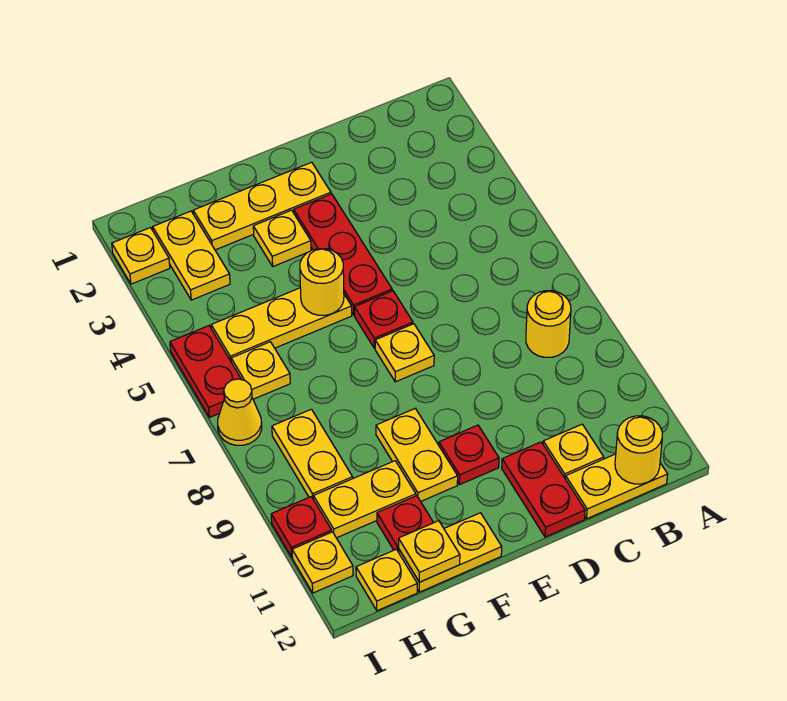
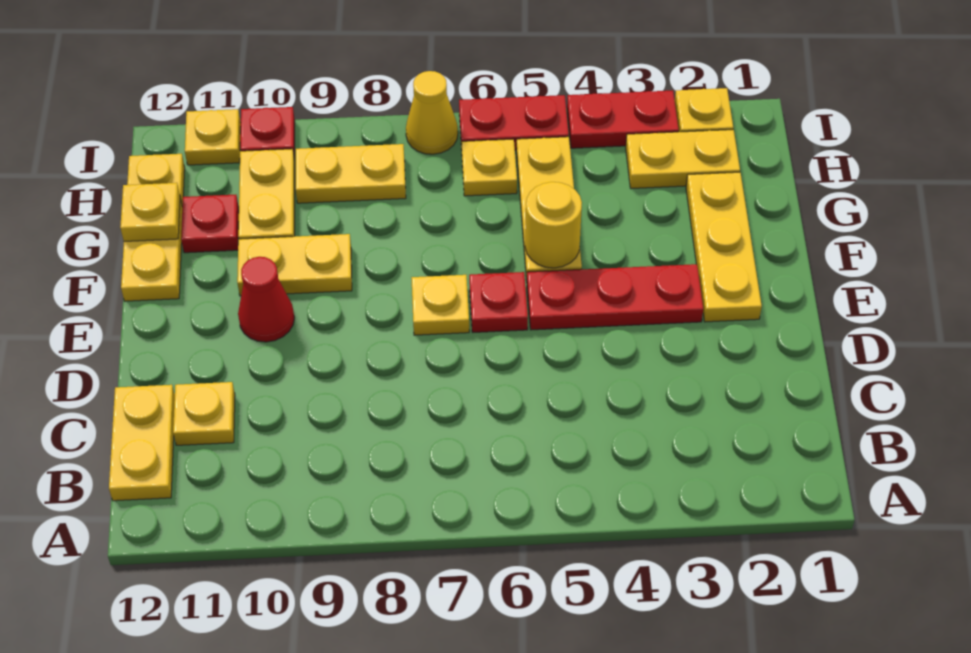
yellow 1x1 round brick [526,291,571,357] -> none
yellow 1x1 round brick [615,416,662,484] -> none
red 1x2 plate [502,442,585,537] -> red 1x2 plate moved to [567,91,679,148]
red 1x1 plate [439,425,499,485] -> red 1x1 cone [238,257,294,342]
yellow 1x1 plate [253,210,311,266] -> none

